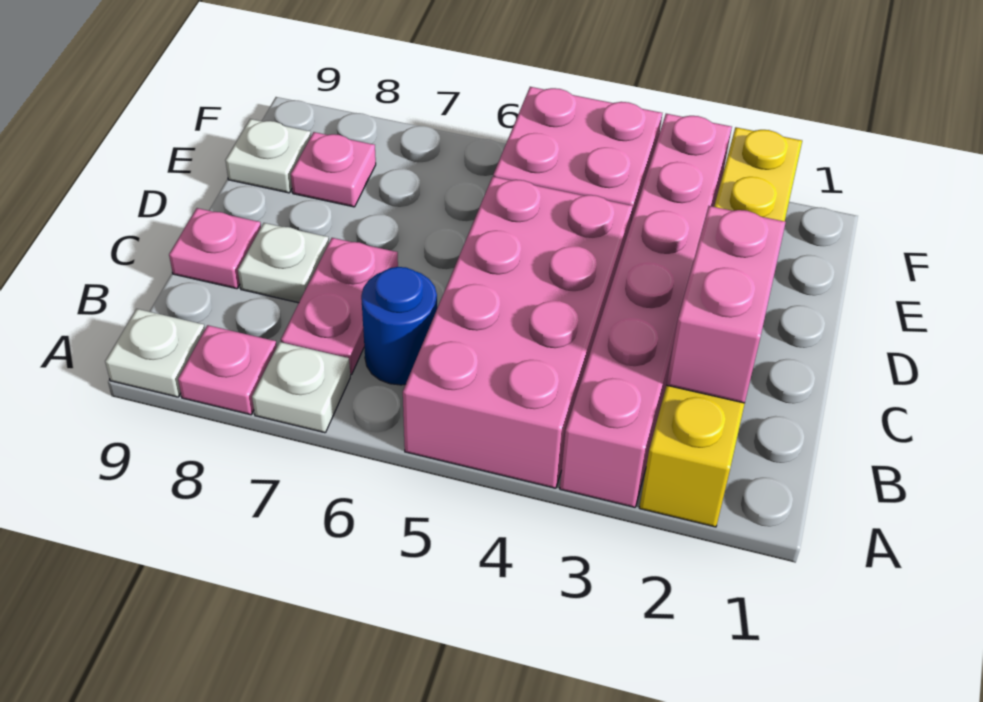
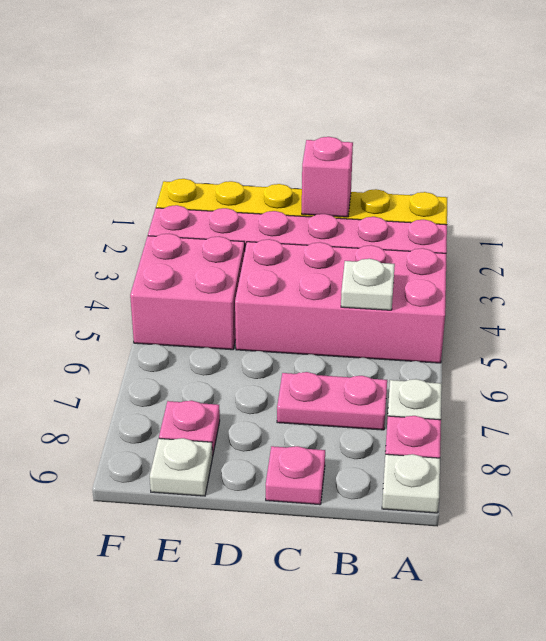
pink 1x2 brick [666,206,786,403] -> pink 1x1 brick [302,137,353,217]
blue 1x1 round brick [361,267,437,385] -> none
white 1x1 plate [238,223,329,303] -> white 1x1 plate moved to [341,259,395,310]

